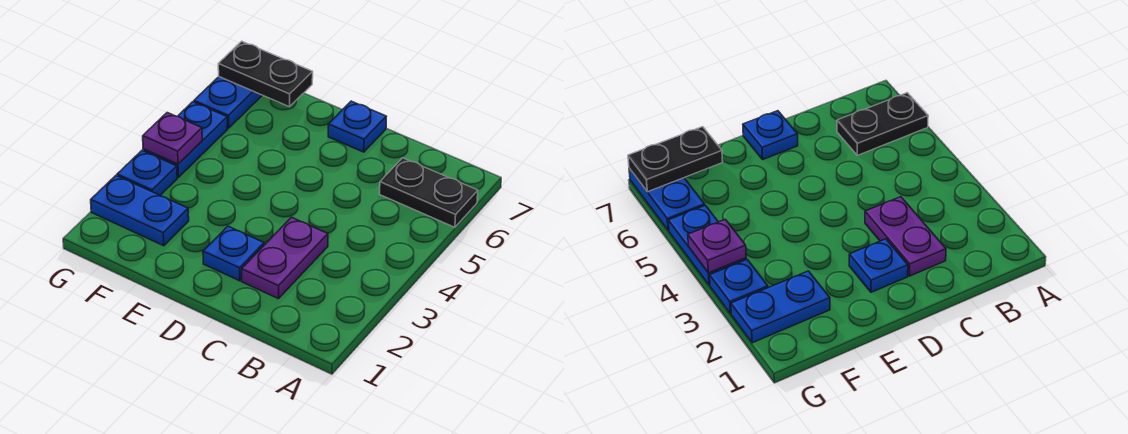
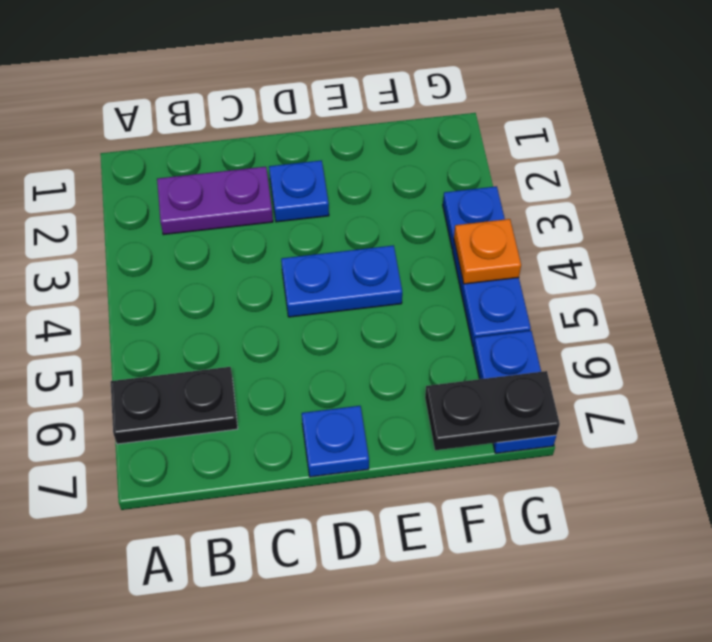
purple 1x2 plate [242,217,328,299] -> purple 1x2 plate turned to [157,167,273,235]
blue 1x2 plate [91,176,189,246] -> blue 1x2 plate moved to [281,245,402,317]
purple 1x1 plate [143,113,202,164] -> orange 1x1 plate [454,219,521,284]

